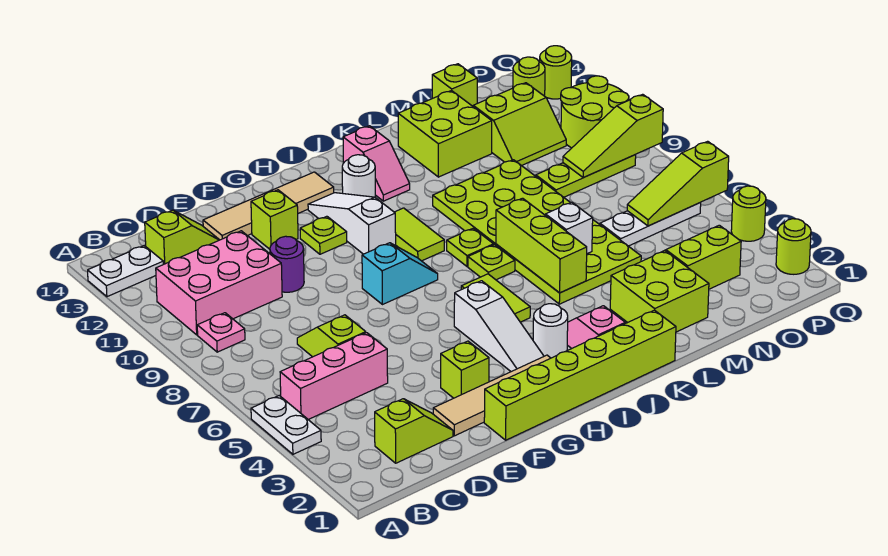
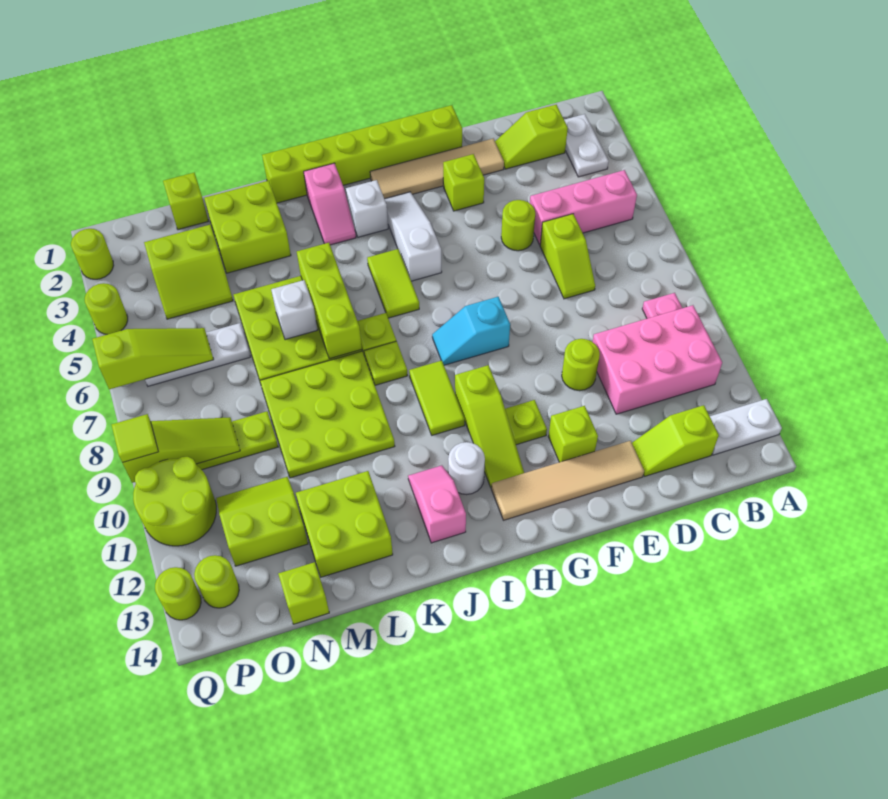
white 1x2 plate [251,396,321,454] -> white 1x2 plate moved to [564,114,609,177]
none -> lime 1x1 round brick [501,200,535,251]
purple 1x1 round brick [270,236,304,292] -> lime 1x1 round brick [562,339,600,391]
white 1x3 slope [308,193,396,254] -> lime 1x3 slope [455,365,524,487]
white 1x1 round brick [533,304,568,358] -> white 1x1 brick [346,180,388,237]
none -> lime 1x1 brick [163,173,208,230]
none -> lime 1x1 tile [112,414,158,463]

